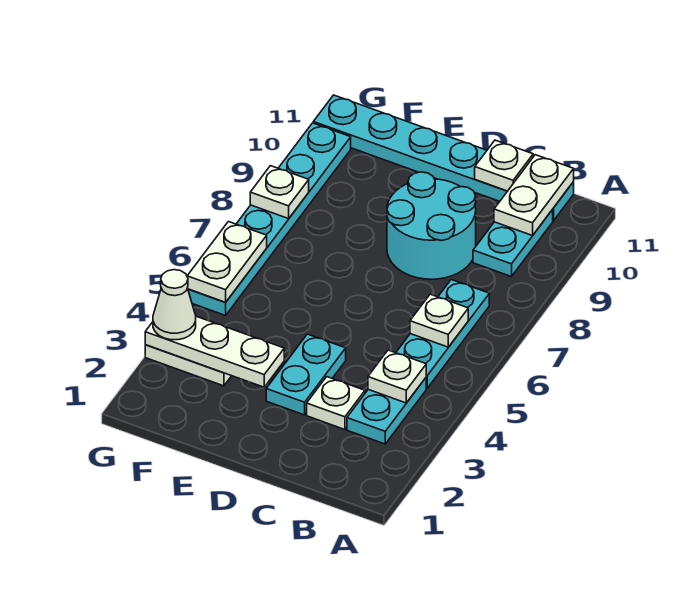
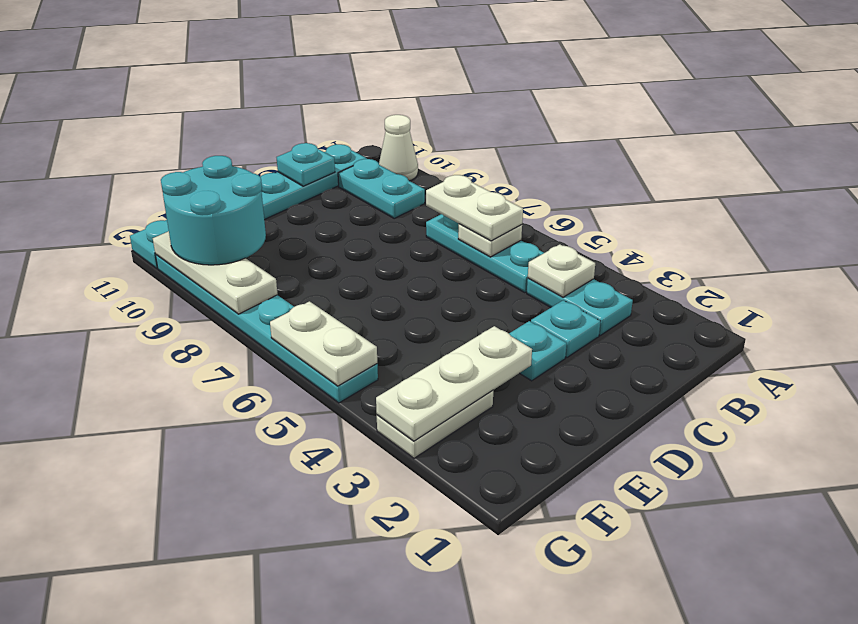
white 1x2 plate [494,155,574,236] -> white 1x2 plate moved to [426,175,523,241]
white 1x1 plate [307,377,365,430] -> cyan 1x1 plate [531,300,601,358]
cyan 2x2 round brick [387,172,476,279] -> cyan 2x2 round brick moved to [161,156,266,265]
white 1x1 plate [475,140,533,191] -> cyan 1x1 plate [276,143,335,186]
cyan 1x2 plate [266,334,346,415] -> cyan 1x1 plate [509,321,567,381]
white 1x1 cone [153,270,196,340] -> white 1x1 cone moved to [379,115,418,181]
white 1x1 plate [250,166,309,219] -> white 1x3 plate [153,231,278,314]

